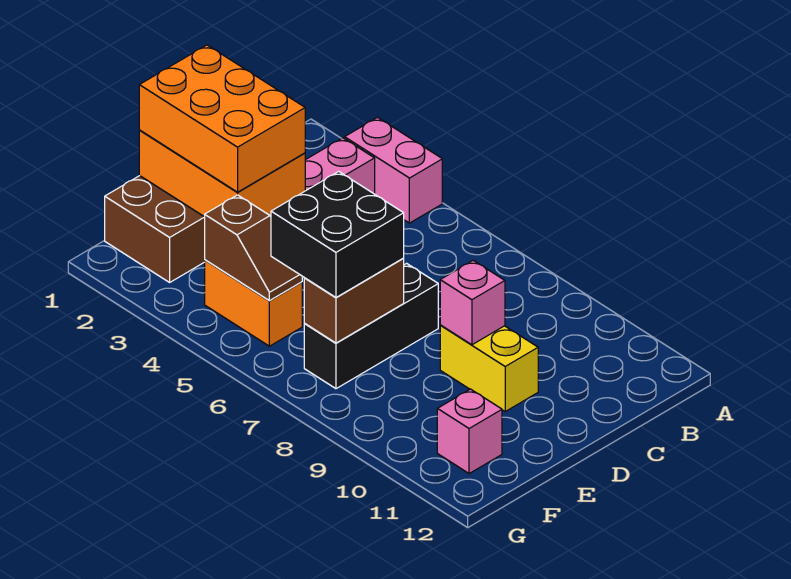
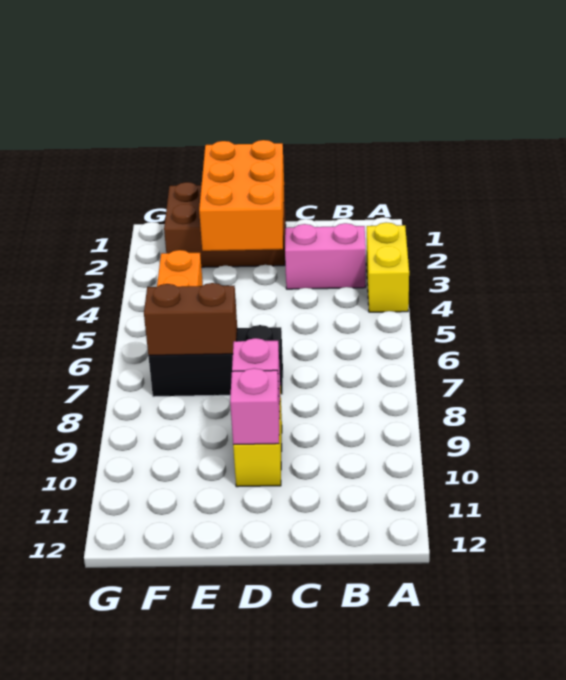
pink 1x2 brick [345,118,442,223] -> yellow 1x2 brick [366,222,409,312]
orange 2x3 brick [139,45,305,192] -> none
black 2x2 brick [271,171,404,297] -> none
brown 1x2 slope [205,195,302,301] -> none
pink 1x1 brick [437,389,502,474] -> pink 1x1 brick moved to [230,368,280,445]

